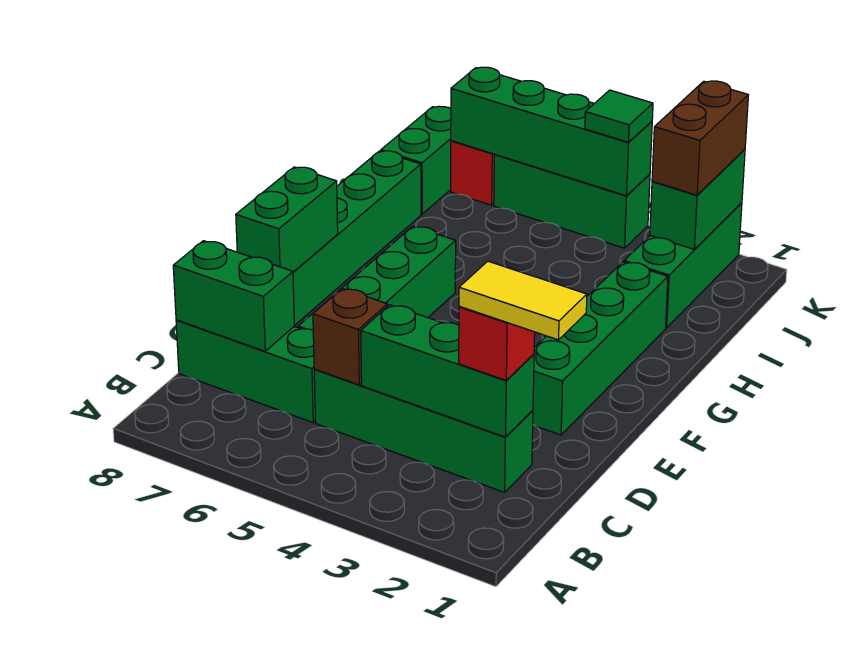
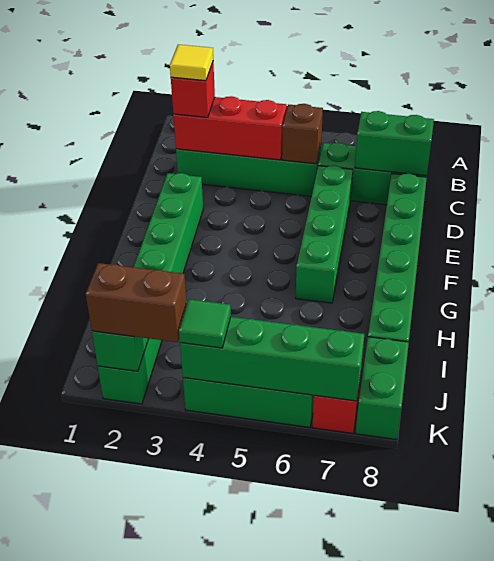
yellow 1x2 tile [459,261,587,340] -> yellow 1x1 tile [170,45,213,81]
green 1x3 brick [361,305,534,437] -> red 1x3 brick [173,96,287,160]
green 1x2 brick [236,167,338,272] -> none
brown 1x2 brick [652,81,748,195] -> brown 1x2 brick turned to [86,263,187,342]

